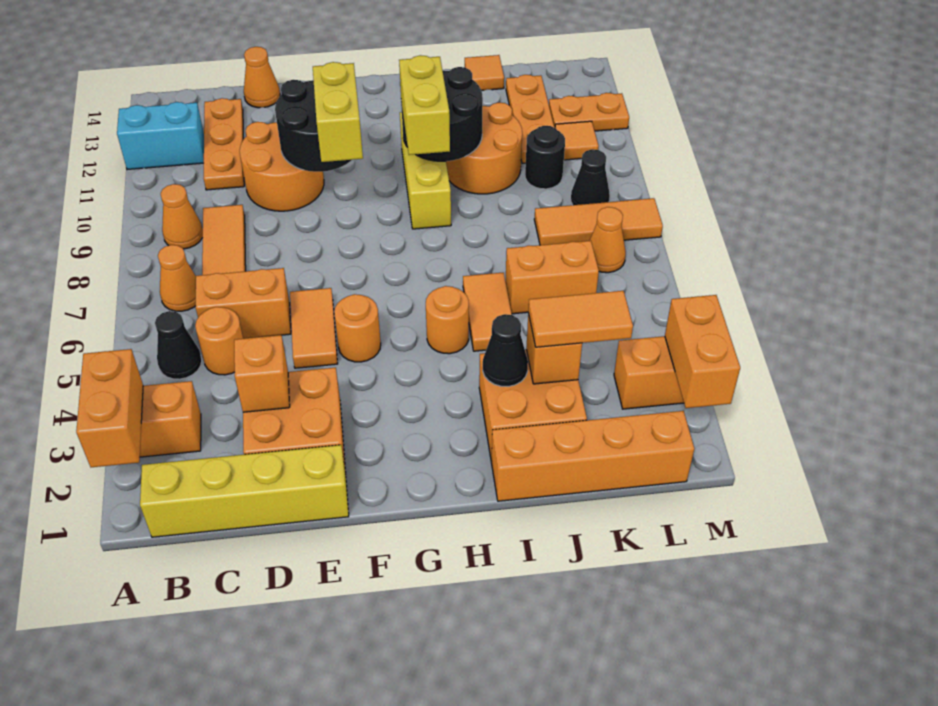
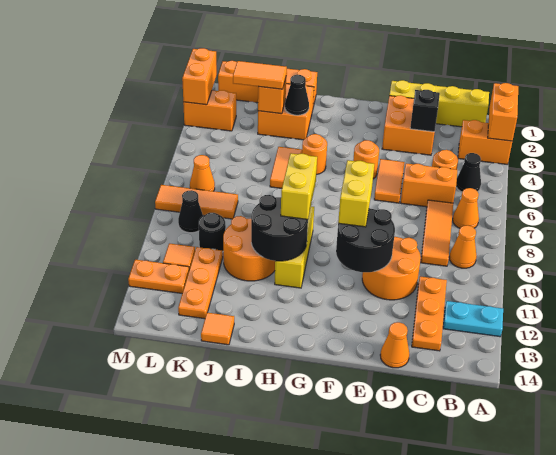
cyan 1x2 brick [117,102,204,169] -> cyan 1x2 plate [443,301,503,337]
orange 1x1 brick [234,335,290,412] -> black 1x1 brick [410,90,440,132]
orange 1x2 brick [505,241,599,314] -> none

